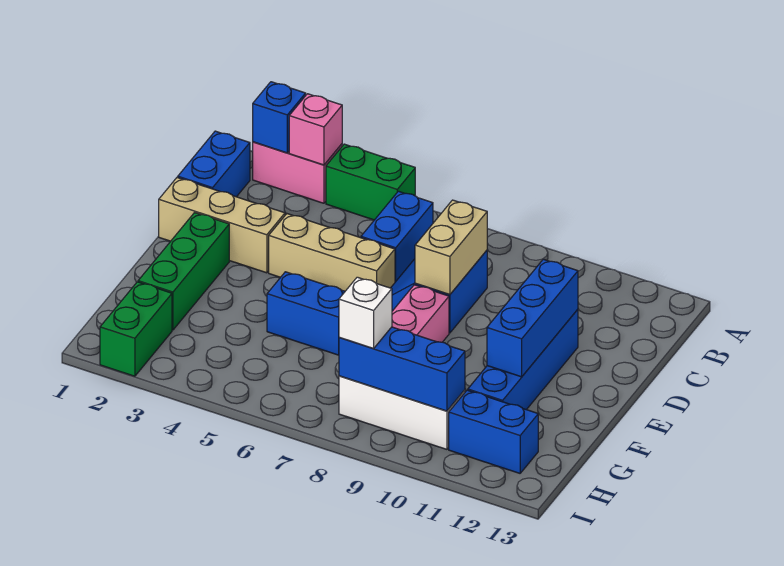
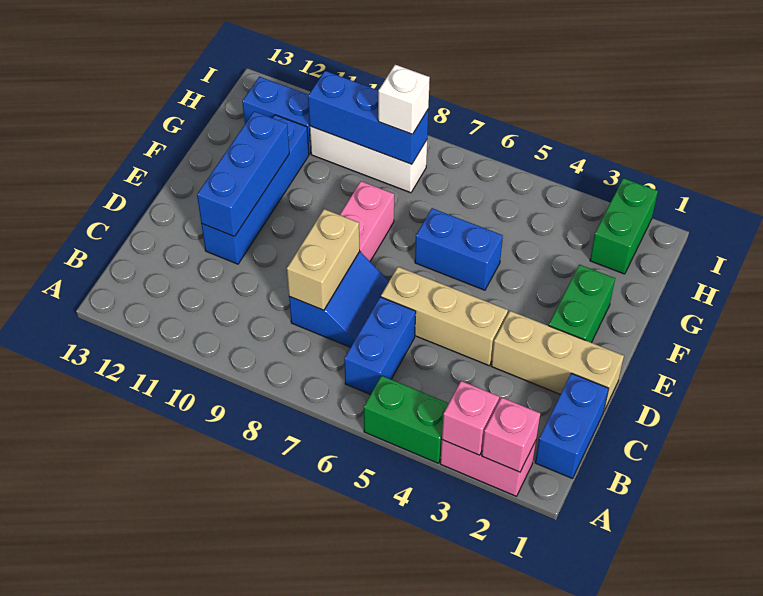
blue 1x1 brick [253,82,306,153] -> pink 1x1 brick [482,397,540,472]
green 1x3 brick [138,213,229,330] -> green 1x2 brick [549,265,615,343]

